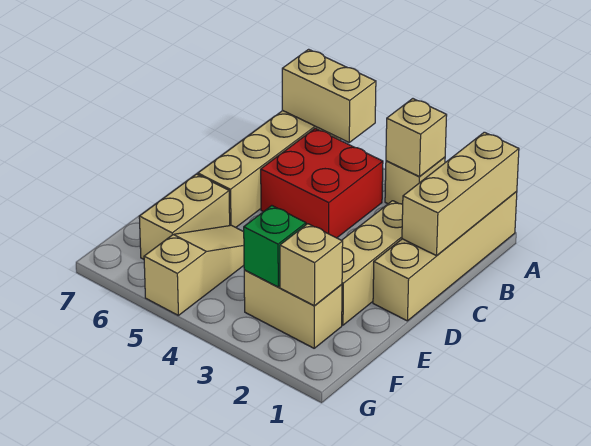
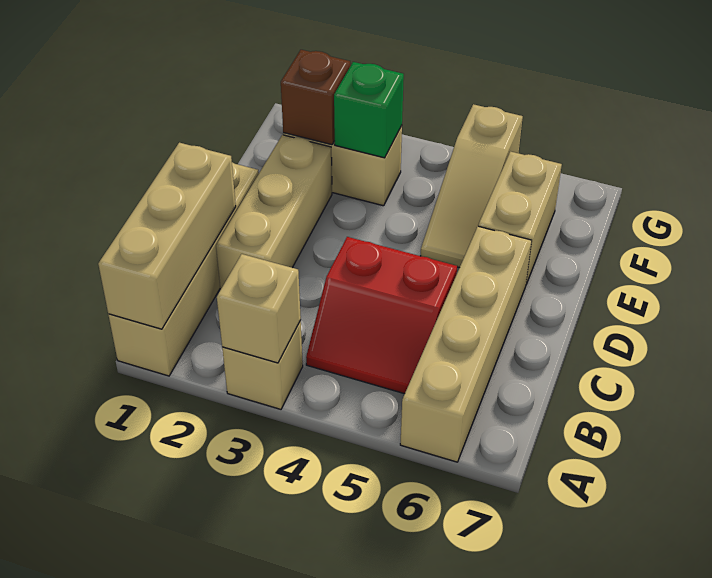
tan 1x2 brick [282,49,376,142] -> none
red 2x2 brick [261,128,383,238] -> red 2x2 slope [306,237,457,394]
tan 1x1 brick [280,224,343,306] -> brown 1x1 brick [281,50,351,145]

